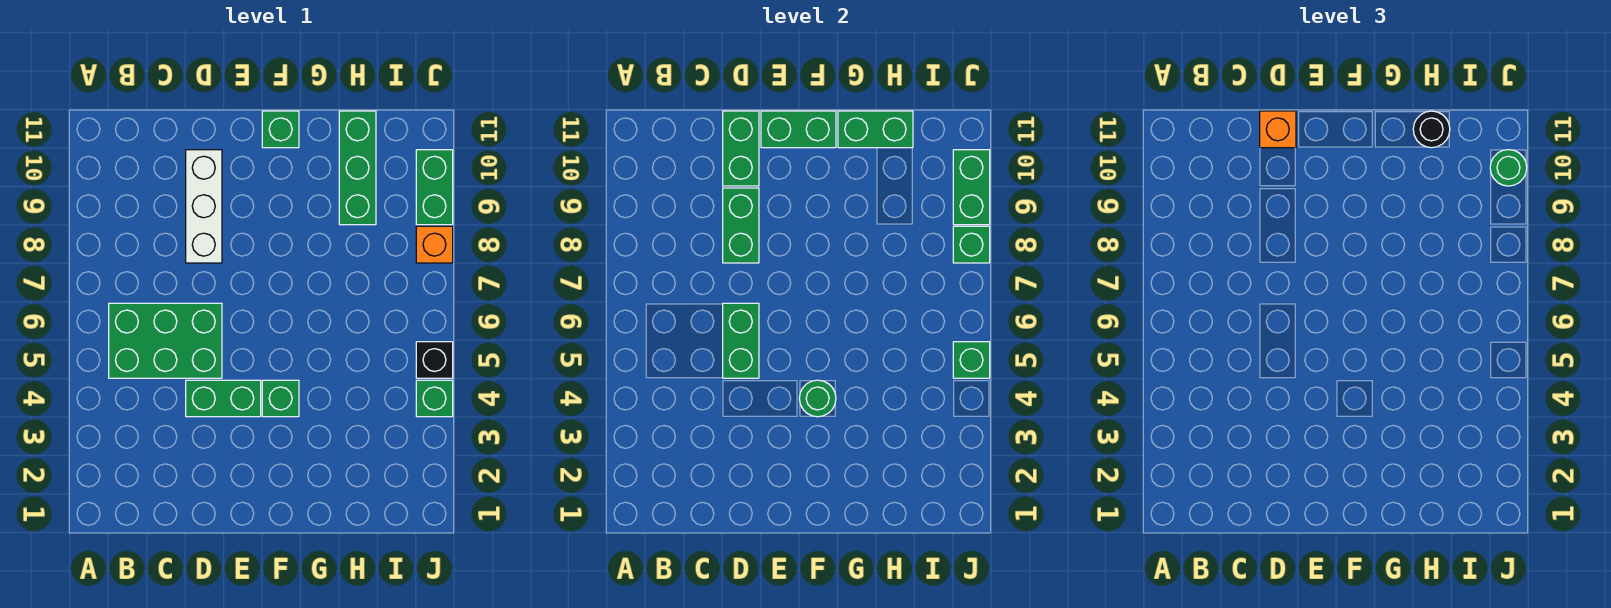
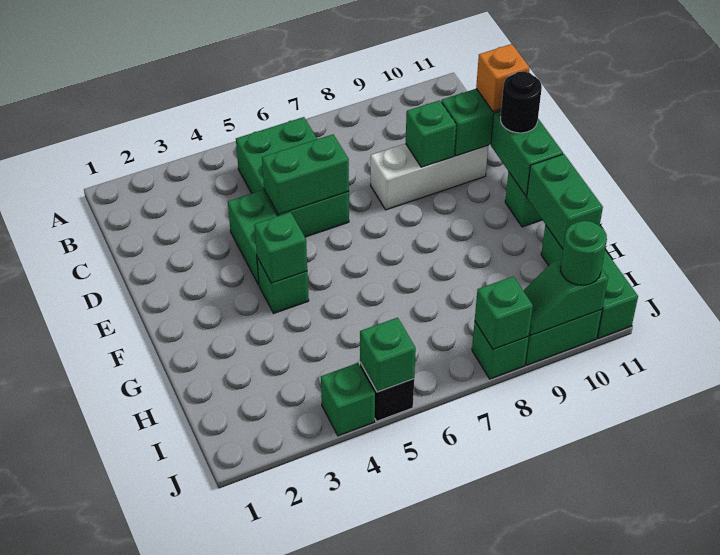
green 1x2 brick [723,188,759,263] -> green 1x1 brick [406,100,456,167]
green 1x1 round brick [799,380,836,417] -> green 1x1 brick [254,212,307,283]
green 1x3 brick [339,111,376,225] -> green 1x3 brick turned to [541,225,638,338]
black 1x1 round brick [1413,111,1450,148] -> black 1x1 round brick moved to [500,71,542,133]
orange 1x1 brick [416,226,453,263] -> green 1x1 brick [472,322,528,379]
green 1x2 brick [953,150,990,225] -> green 1x2 slope [523,259,608,336]

